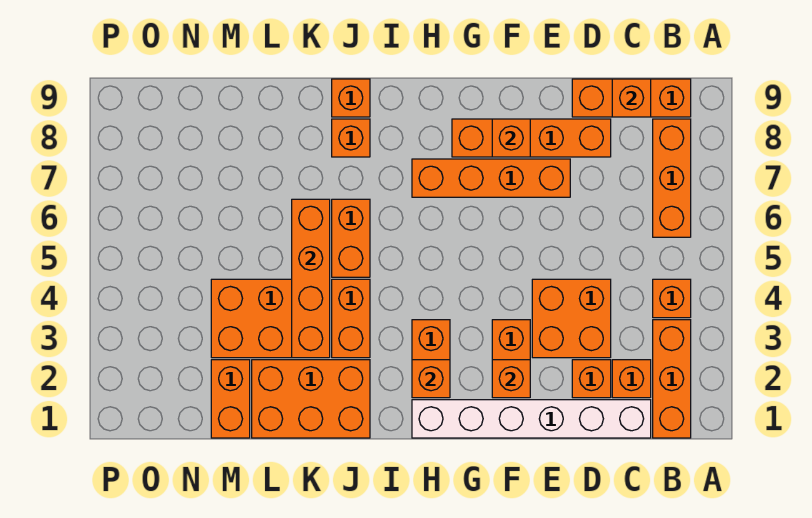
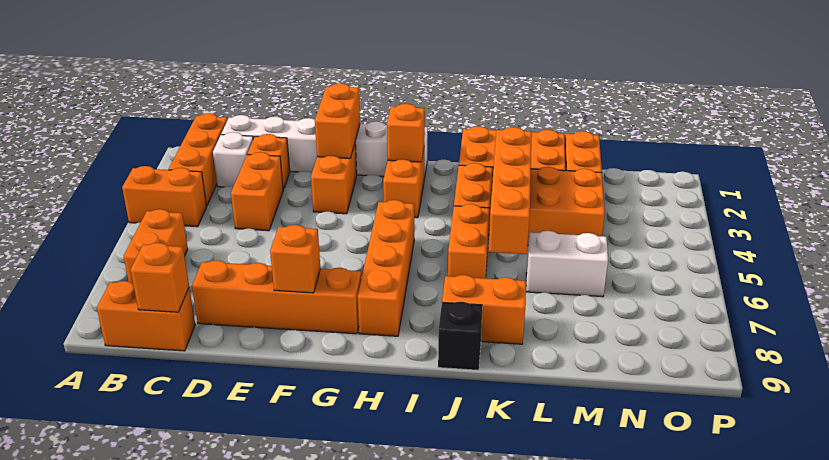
orange 1x1 brick [653,279,691,318] -> orange 1x2 brick [122,166,207,227]
orange 1x3 brick [653,119,691,237] -> orange 1x2 brick [124,209,188,284]
orange 1x3 brick [572,79,691,117] -> orange 1x2 brick [97,281,195,351]
orange 1x1 brick [612,360,651,398] -> white 1x1 brick [213,132,253,187]
orange 2x2 brick [532,279,611,358] -> orange 1x2 brick [231,152,283,231]
orange 1x4 brick [412,159,570,197] -> orange 1x4 brick turned to [358,200,414,336]
orange 1x1 brick [492,360,530,398] -> orange 1x2 brick [315,83,360,158]
orange 1x1 brick [332,119,370,157] -> orange 1x2 brick [442,275,526,344]
orange 1x1 brick [332,79,370,117] -> black 1x1 brick [438,302,482,370]
none -> white 1x2 brick [526,231,608,297]

